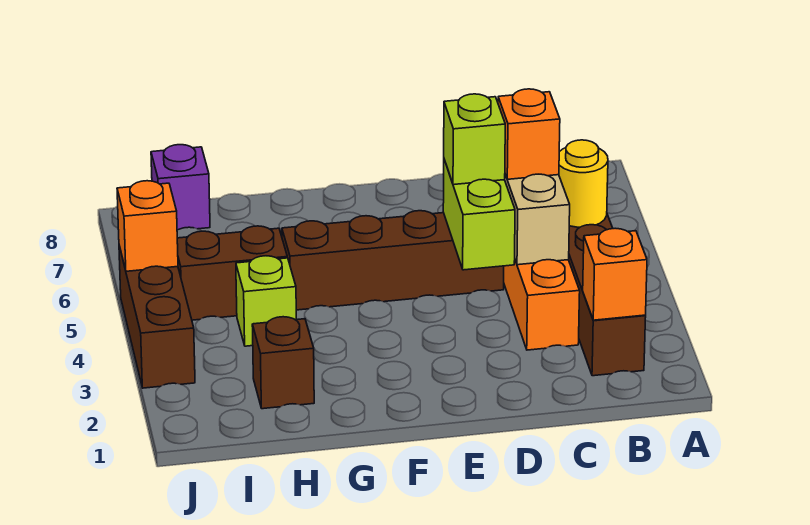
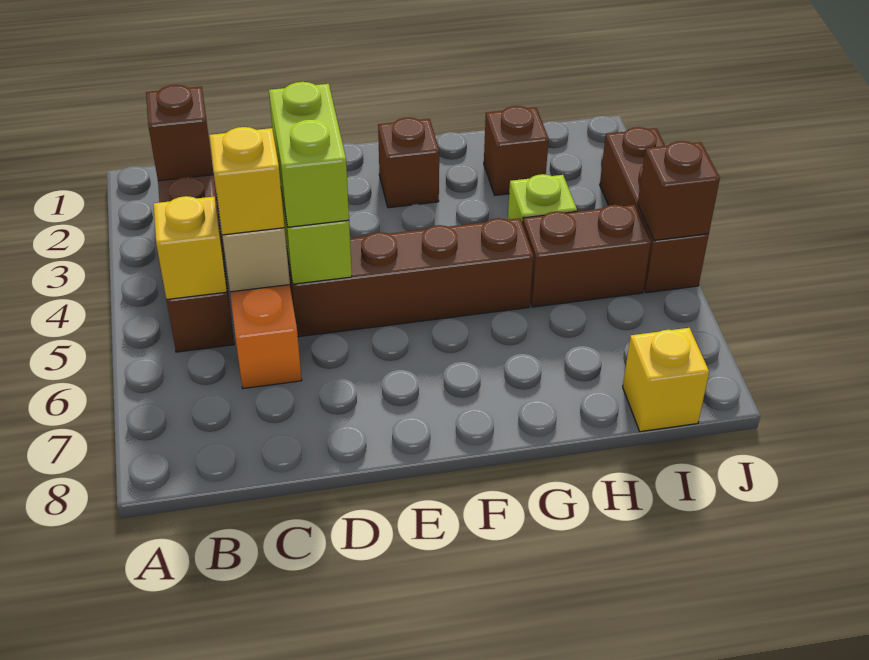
orange 1x1 brick [583,228,647,320] -> brown 1x1 brick [146,85,213,181]
yellow 1x1 round brick [559,140,608,227] -> yellow 1x1 brick [154,196,227,300]
orange 1x1 brick [498,89,560,179] -> yellow 1x1 brick [209,127,284,235]
lime 1x1 brick [444,94,505,185] -> lime 1x2 brick [269,82,349,227]
none -> brown 1x1 brick [378,118,439,208]
purple 1x1 brick [151,145,210,230] -> yellow 1x1 brick [623,328,709,432]
orange 1x1 brick [117,181,178,271] -> brown 1x1 brick [638,141,720,240]

